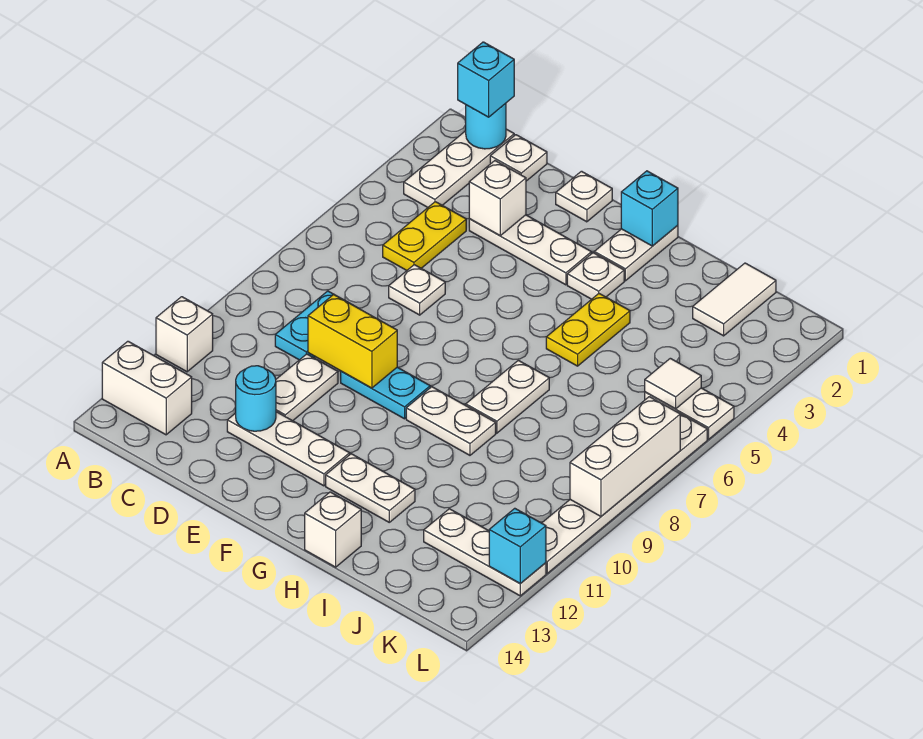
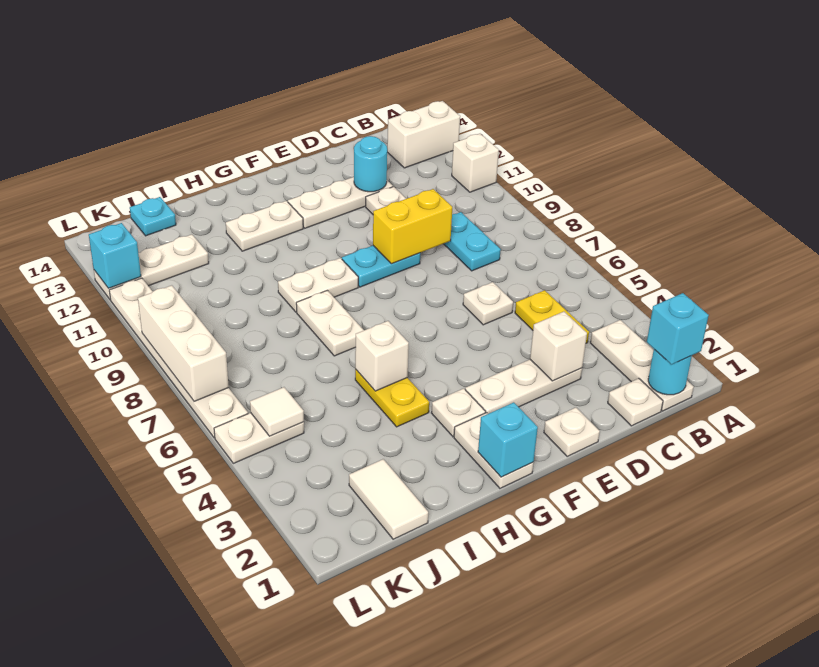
white 1x1 brick [305,492,361,567] -> white 1x1 brick moved to [355,321,409,391]
none -> cyan 1x1 plate [130,197,176,236]

